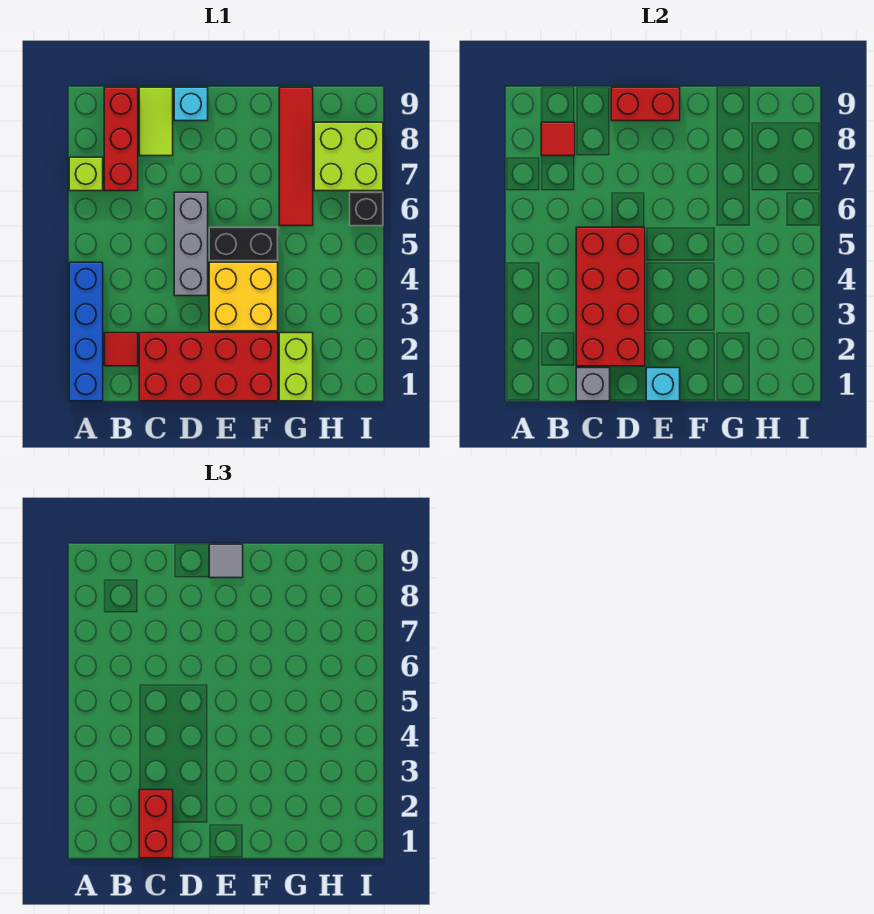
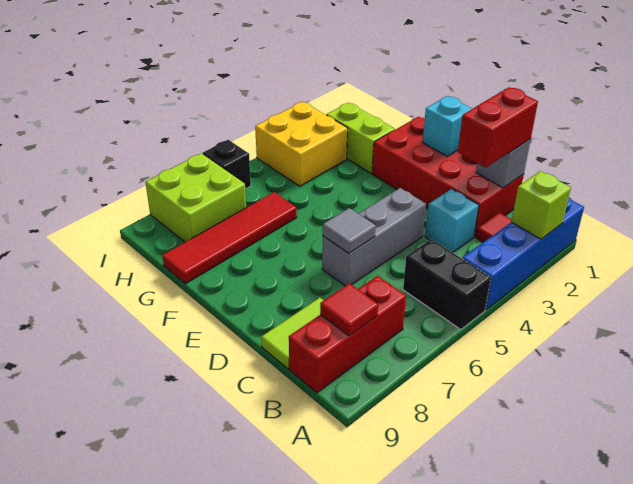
lime 1x1 brick [69,157,103,191] -> lime 1x1 brick moved to [511,171,571,239]
red 2x4 brick [576,227,645,366] -> none
cyan 1x1 brick [174,87,208,121] -> cyan 1x1 brick moved to [425,189,479,253]
red 1x2 brick [611,87,680,121] -> none
yellow 2x2 brick [209,262,278,331] -> yellow 2x2 brick moved to [255,102,348,186]
black 1x2 brick [209,227,278,261] -> black 1x2 brick moved to [403,239,491,330]
grey 1x1 tile [209,544,243,578] -> grey 1x1 tile moved to [323,208,376,253]
lime 1x2 brick [279,333,313,401] -> lime 1x2 brick turned to [327,103,395,173]

